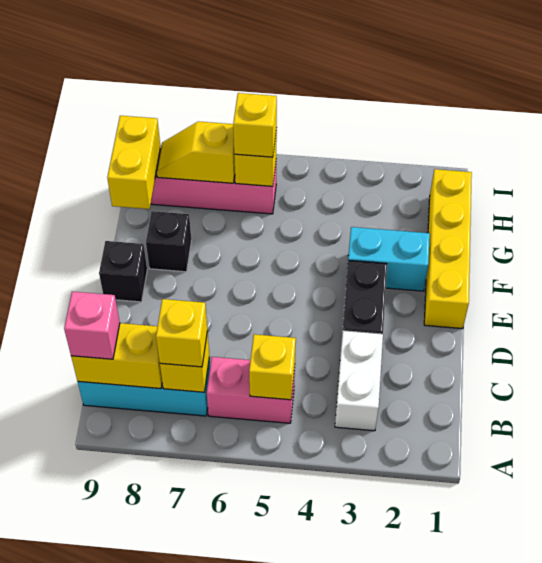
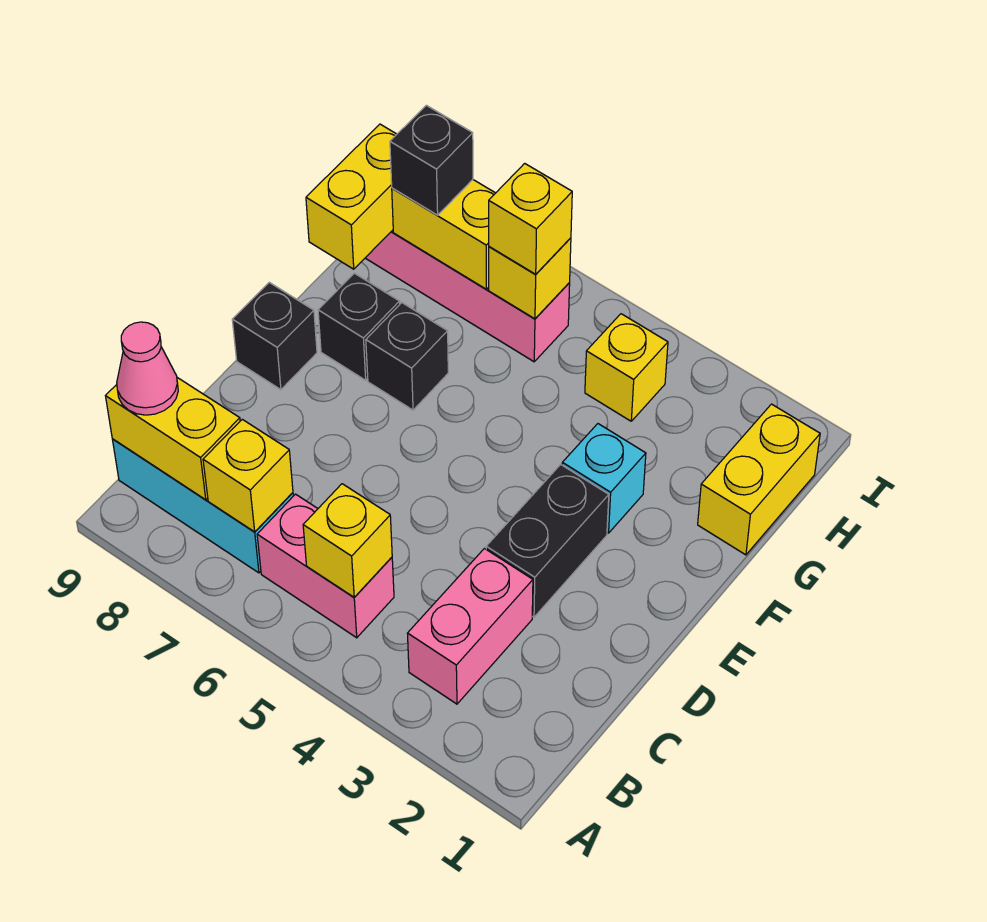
white 1x2 brick [335,331,383,431] -> pink 1x2 brick [407,549,533,704]
yellow 1x1 brick [156,299,207,367] -> yellow 1x1 brick moved to [585,314,668,421]
pink 1x1 brick [64,292,120,359] -> pink 1x1 cone [117,322,178,415]
yellow 1x4 brick [424,169,472,329] -> yellow 1x2 brick [698,404,820,555]
cyan 1x2 brick [347,227,430,291] -> cyan 1x1 brick [562,424,646,533]
none -> black 1x1 brick [366,303,448,410]
yellow 1x2 slope [157,121,235,183] -> yellow 1x2 brick [392,180,495,289]
none -> black 1x1 brick [390,105,473,215]

